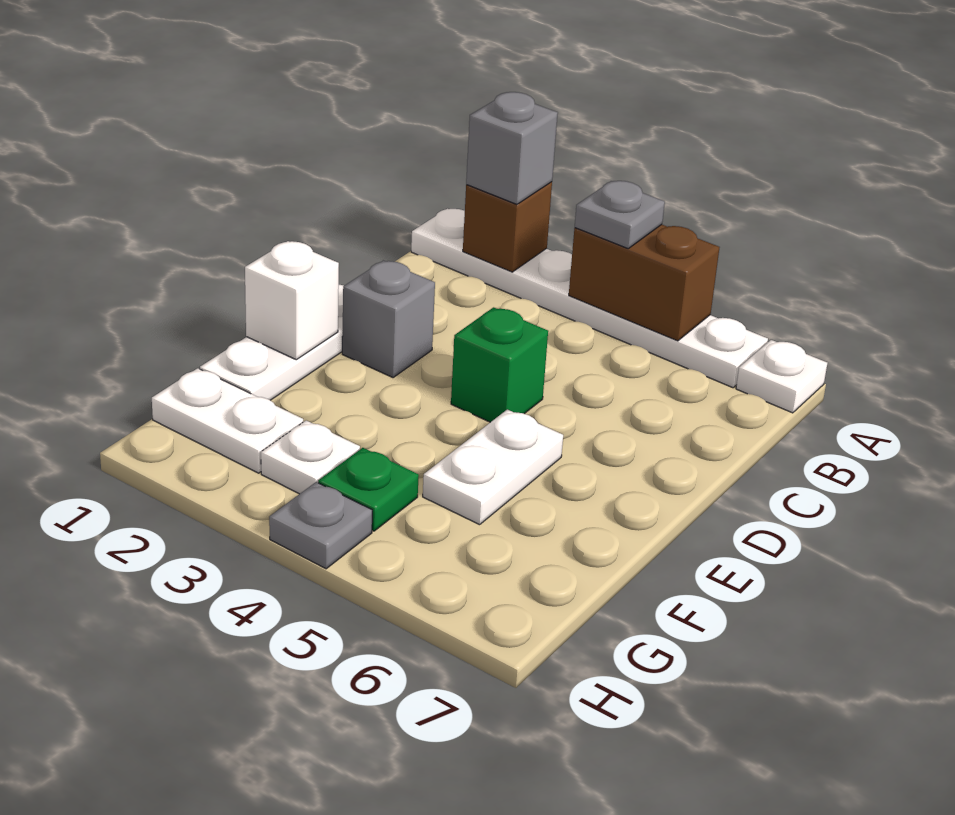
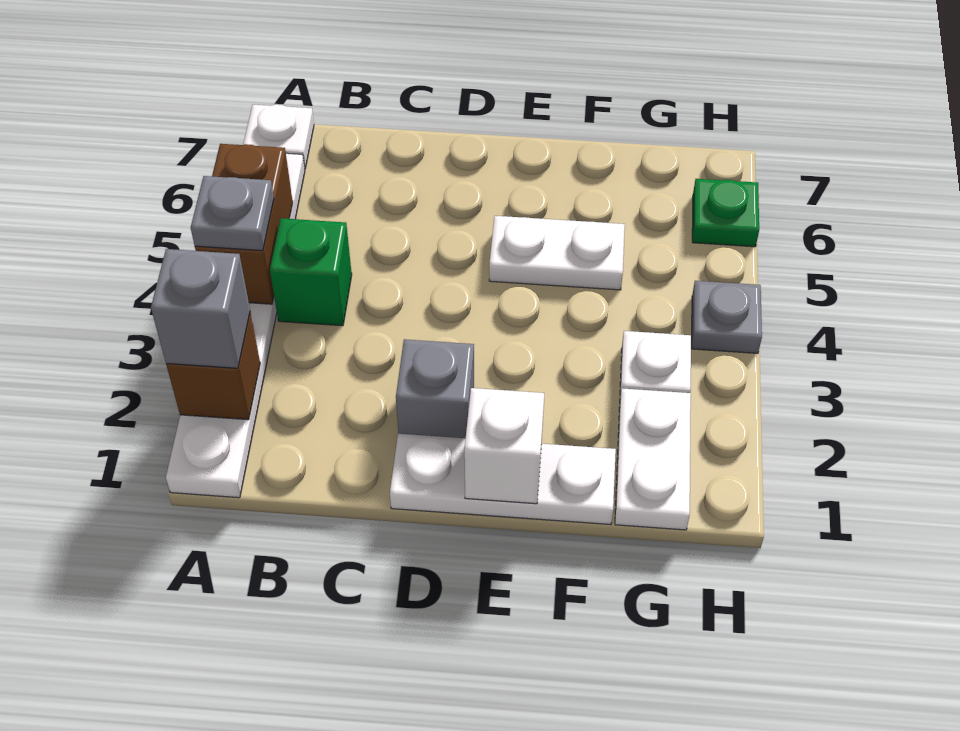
green 1x1 brick [451,307,548,422] -> green 1x1 brick moved to [270,218,352,326]
green 1x1 plate [318,448,419,531] -> green 1x1 plate moved to [692,179,759,247]

